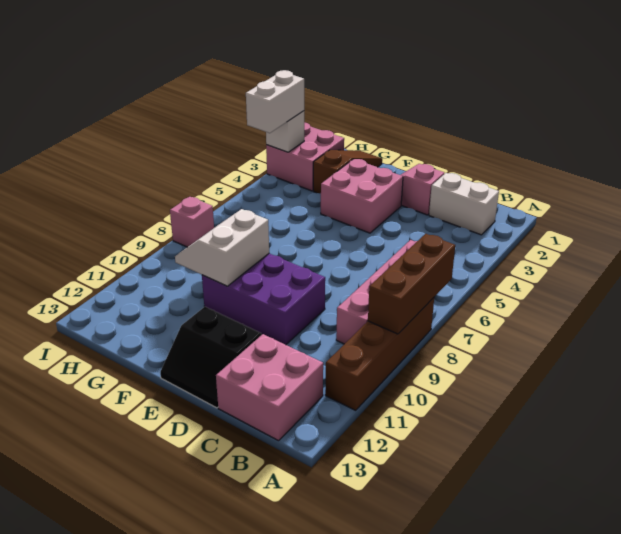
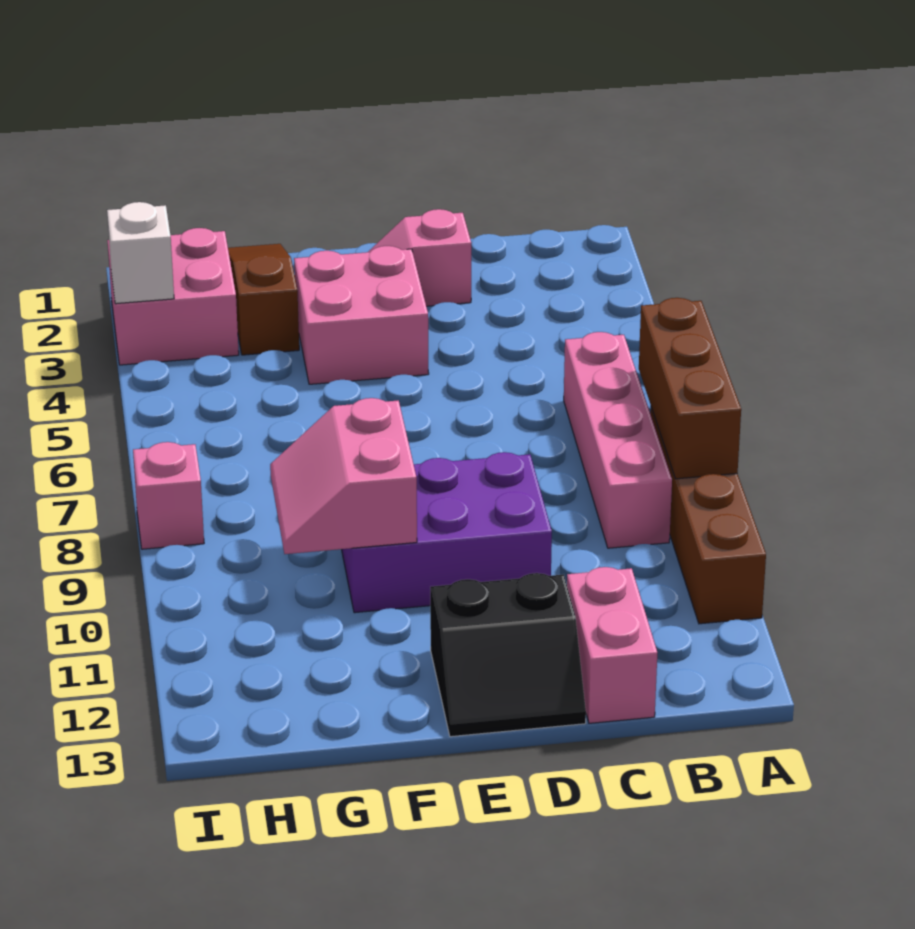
white 1x2 brick [429,173,499,235] -> none
pink 2x2 brick [216,334,323,441] -> pink 1x2 brick [567,567,657,723]
white 2x2 slope [175,209,269,286] -> pink 2x2 slope [270,398,417,554]
white 1x2 brick [246,70,304,133] -> none

